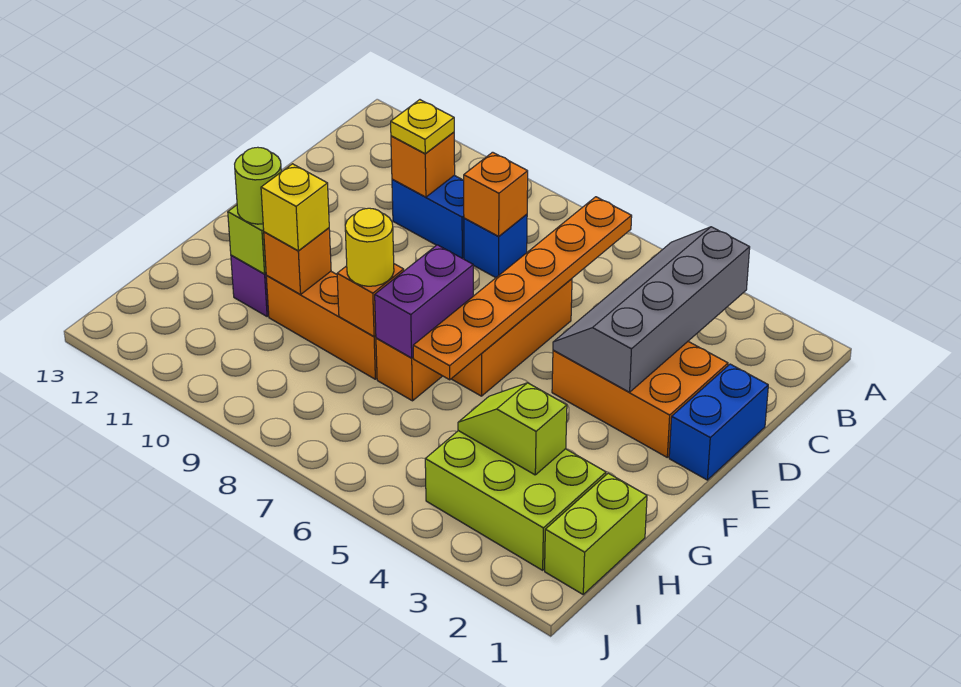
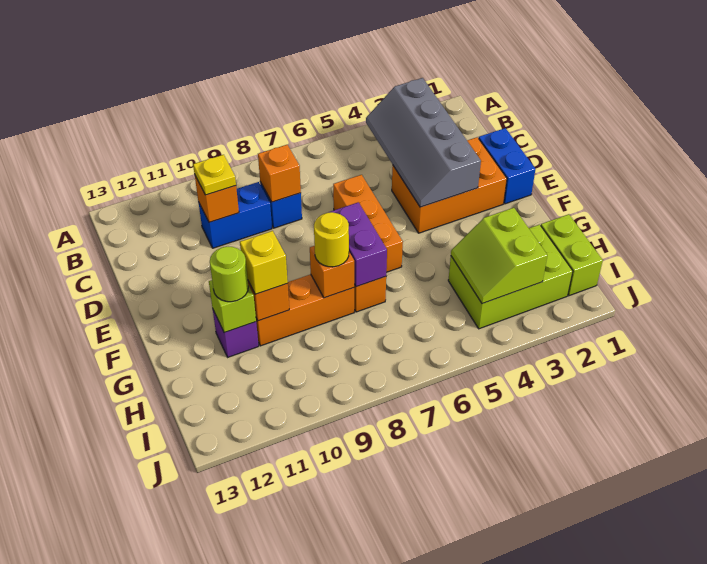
orange 1x6 plate [413,197,632,380] -> none
lime 1x2 slope [458,383,567,475] -> lime 2x2 slope [451,208,547,304]

